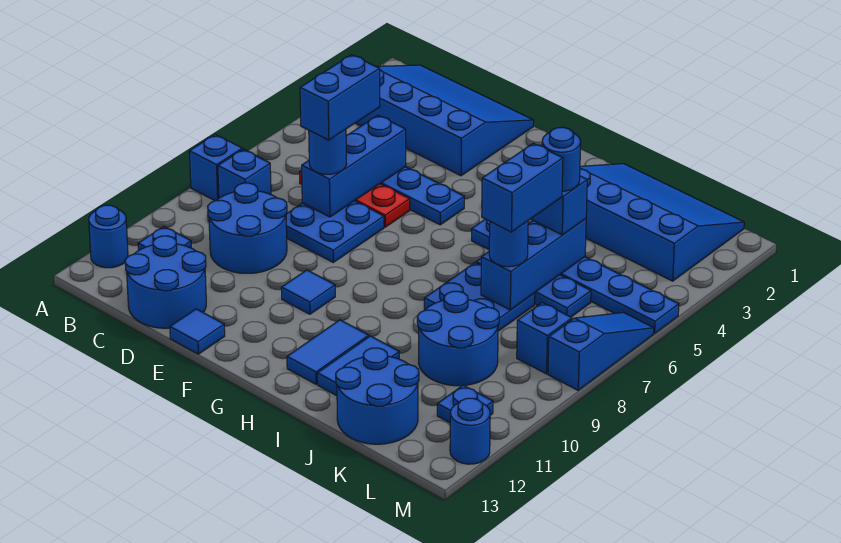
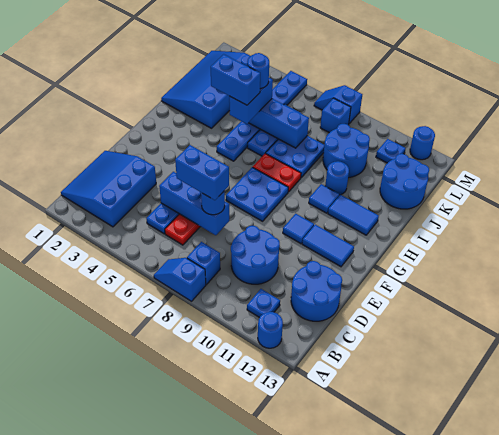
blue 3x4 slope [356,65,534,176] -> blue 3x3 slope [61,151,156,227]
blue 2x2 plate [286,201,384,262] -> blue 2x2 plate moved to [226,167,288,221]
blue 1x1 tile [170,309,225,354] -> blue 1x1 tile moved to [309,184,339,213]
none -> red 1x2 plate [253,153,301,192]
blue 1x2 tile [317,336,399,396] -> blue 1x2 tile moved to [302,225,354,267]
blue 1x2 brick [482,143,563,232] -> blue 1x2 brick moved to [211,54,260,105]
blue 1x1 round brick [489,221,528,267] -> blue 1x1 round brick moved to [325,161,349,195]
blue 1x3 slope [548,313,654,390] -> blue 1x2 slope [314,85,362,124]

